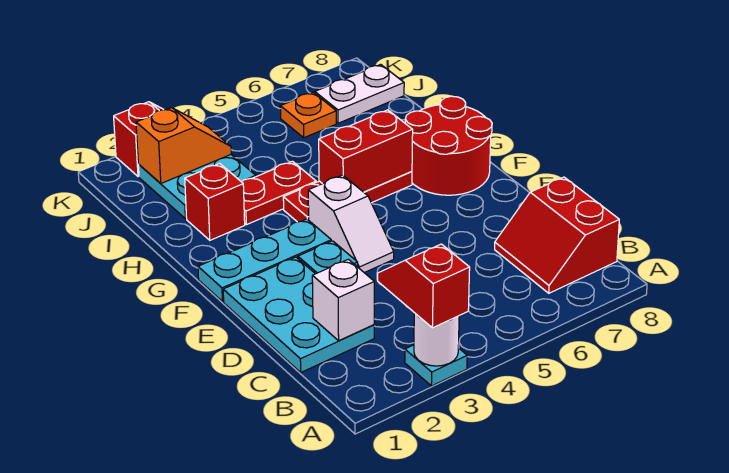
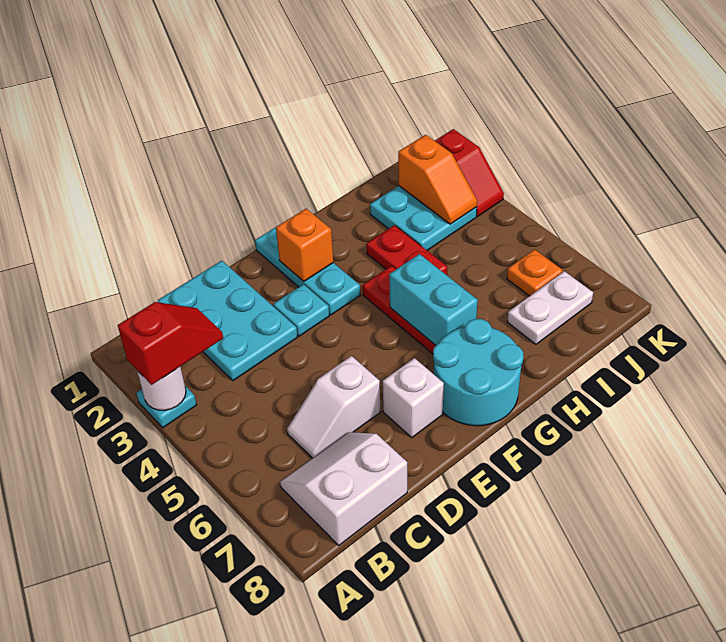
red 2x2 slope [495,177,619,293] -> white 2x2 slope [280,432,407,545]
cyan 2x3 plate [223,257,374,372] -> cyan 2x3 plate turned to [158,261,297,381]
white 1x1 brick [312,259,374,341] -> white 1x1 brick moved to [383,358,444,438]
white 1x2 slope [308,175,394,273] -> white 1x2 slope moved to [287,356,380,458]
none -> orange 1x1 brick [276,209,333,281]
red 2x2 round brick [405,96,492,195] -> cyan 2x2 round brick [433,319,523,426]
red 1x2 brick [319,110,413,192] -> cyan 1x2 brick [389,254,478,346]
red 1x1 brick [185,164,245,240] -> none
white 1x2 plate [315,64,404,123] -> white 1x2 plate turned to [507,271,593,344]

